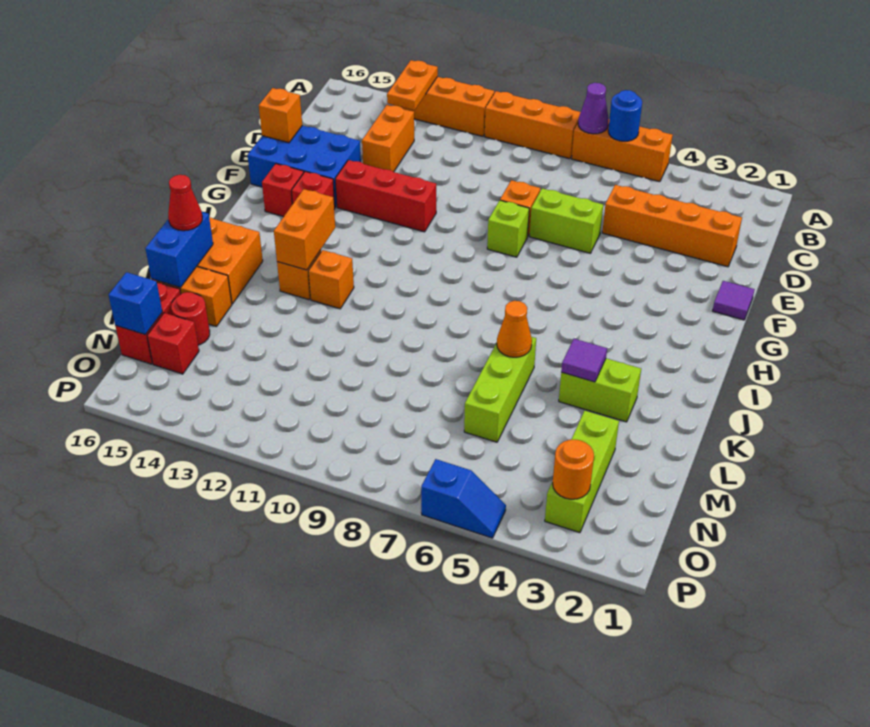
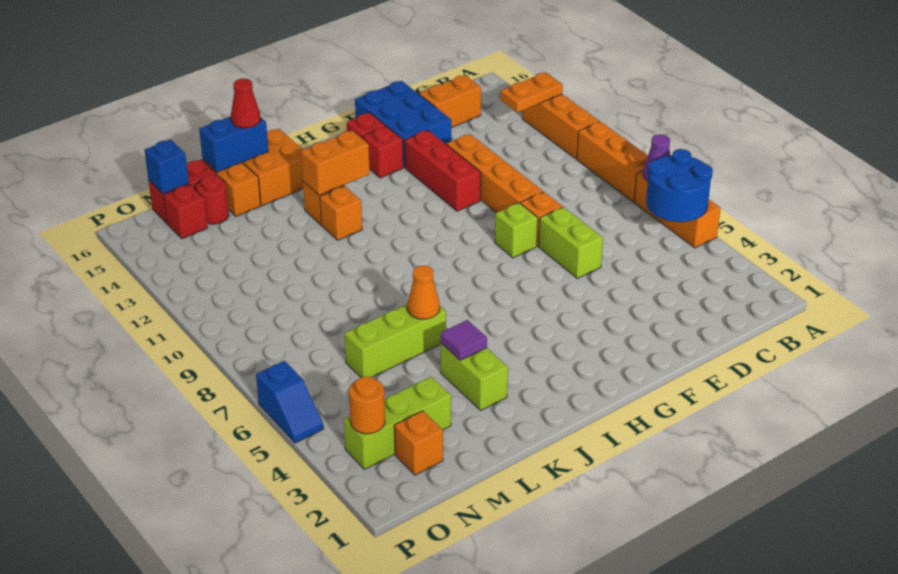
blue 1x1 round brick [608,90,642,141] -> blue 2x2 round brick [646,149,713,222]
orange 1x2 brick [362,105,414,172] -> orange 1x2 brick moved to [419,75,481,128]
orange 1x4 brick [602,185,742,267] -> orange 1x4 brick moved to [447,134,543,213]
orange 1x1 brick [259,88,302,143] -> orange 1x1 brick moved to [394,411,443,475]
purple 1x1 tile [713,281,755,320] -> none

